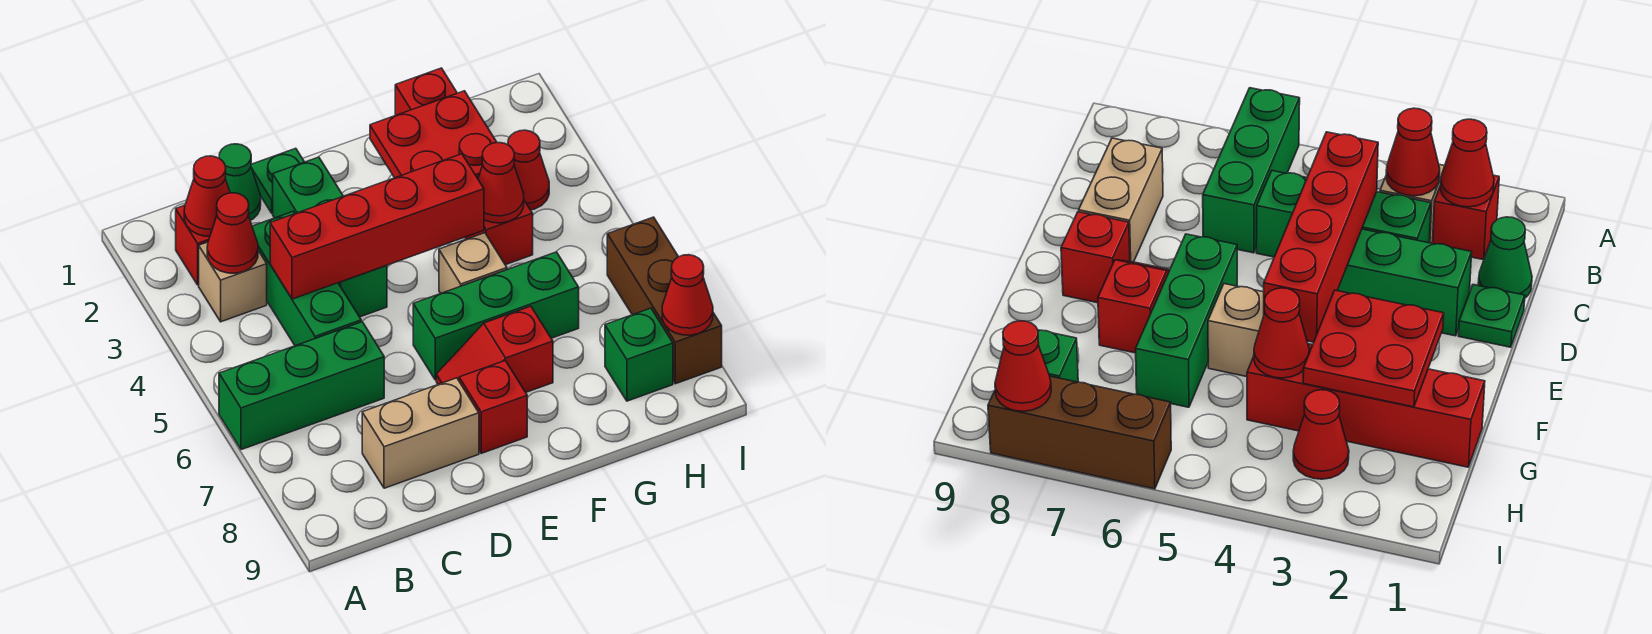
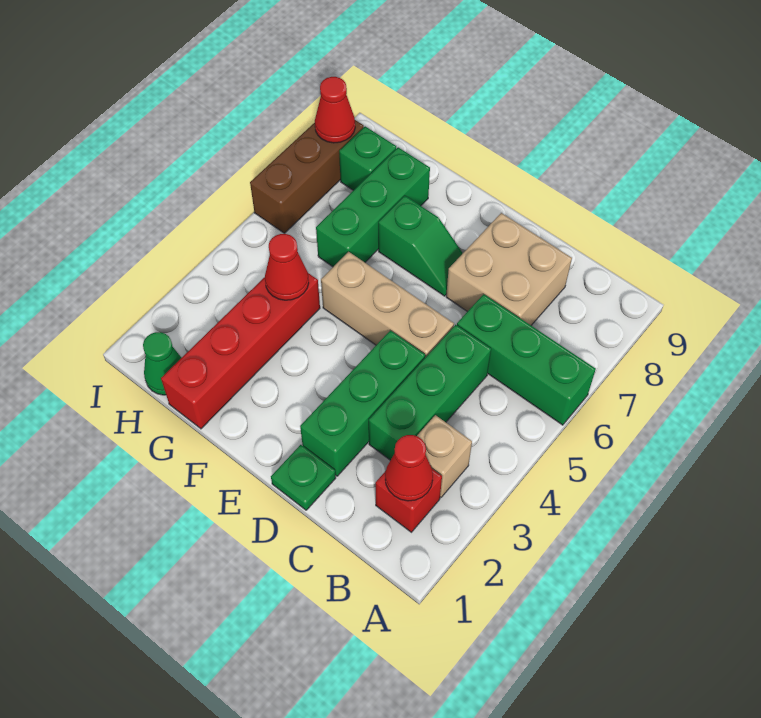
red 1x1 cone [207,193,258,273] -> none
green 1x1 cone [219,144,261,220] -> green 1x1 cone moved to [143,332,182,395]
red 1x4 brick [270,154,484,299] -> none
tan 1x2 brick [362,378,479,488] -> tan 2x2 brick [446,213,572,325]
green 1x3 brick [413,252,579,380] -> green 1x3 brick turned to [316,147,430,267]
red 1x2 slope [436,306,553,392] -> green 1x2 slope [378,196,463,296]
red 1x1 brick [459,361,527,453] -> none
red 2x2 plate [370,91,497,178] -> none
tan 1x1 brick [439,233,507,293] -> tan 1x3 brick [321,252,454,358]
red 1x1 cone [508,130,549,210] -> none

